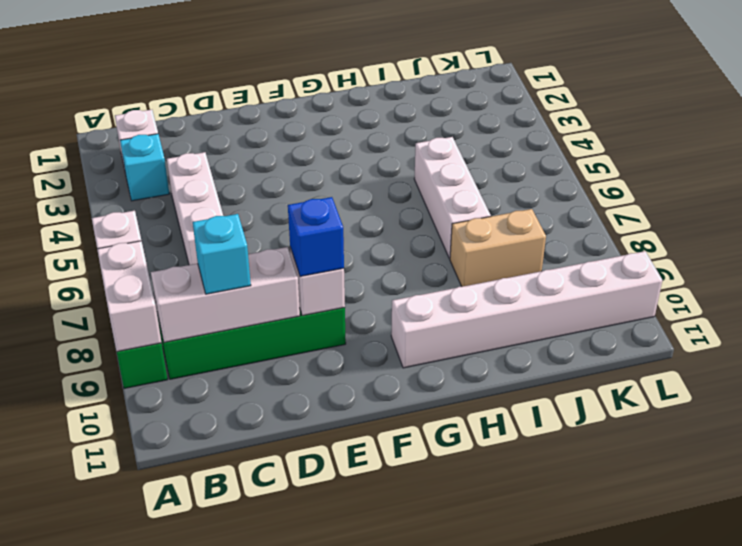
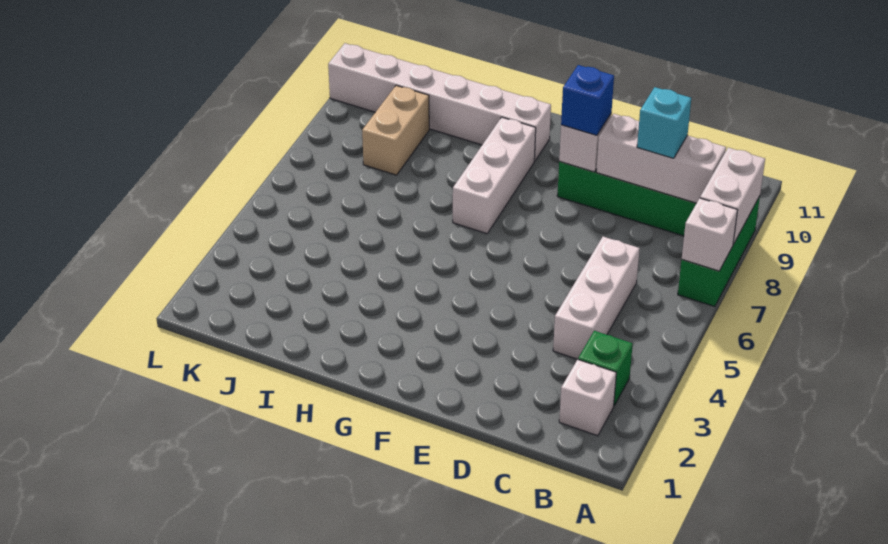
cyan 1x1 brick [120,134,169,201] -> green 1x1 brick [578,331,633,405]
white 1x3 brick [414,137,491,259] -> white 1x3 brick moved to [453,117,536,234]
tan 1x2 brick [450,209,546,287] -> tan 1x2 brick turned to [362,85,429,175]

